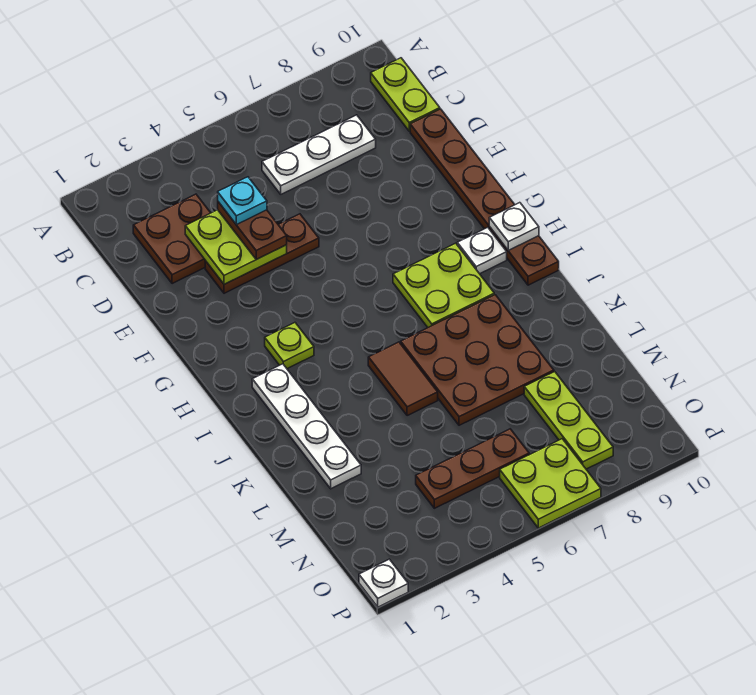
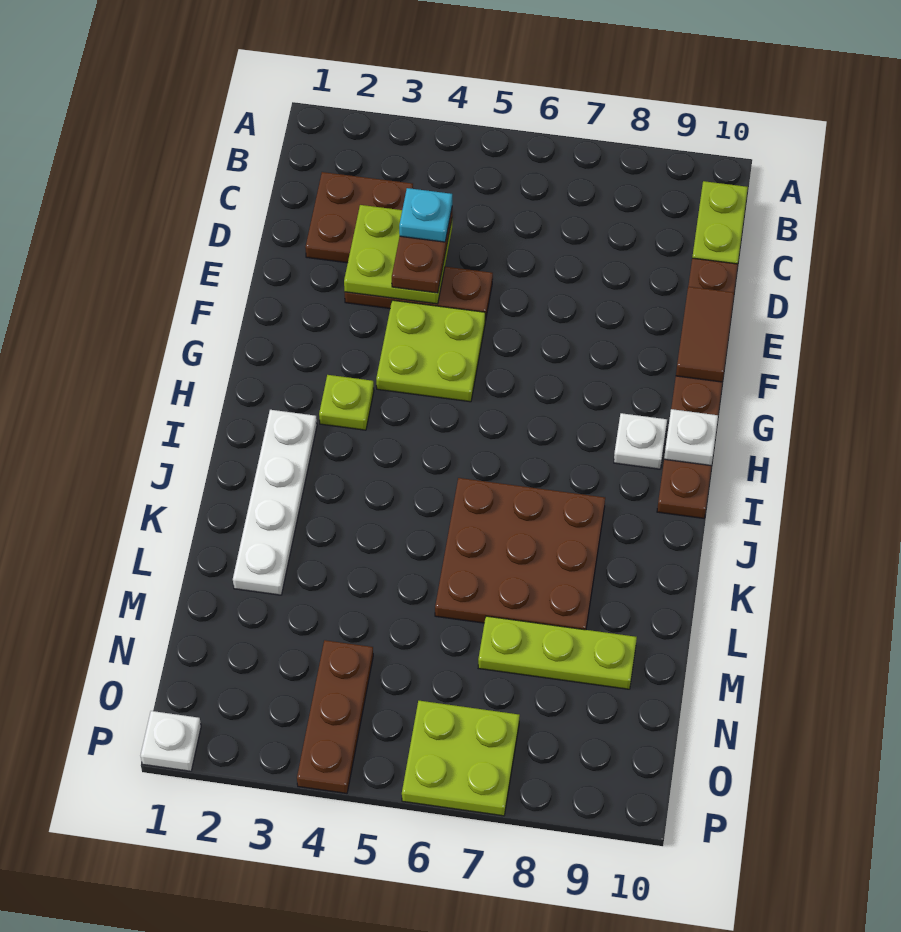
white 1x3 plate [262,115,376,194] -> none
lime 2x2 plate [393,243,494,327] -> lime 2x2 plate moved to [376,300,485,402]
brown 1x2 tile [368,342,438,416] -> brown 1x2 tile moved to [676,287,734,382]
lime 1x3 plate [524,372,613,469] -> lime 1x3 plate turned to [478,616,637,689]
brown 1x3 plate [416,429,529,508] -> brown 1x3 plate turned to [297,640,373,793]

